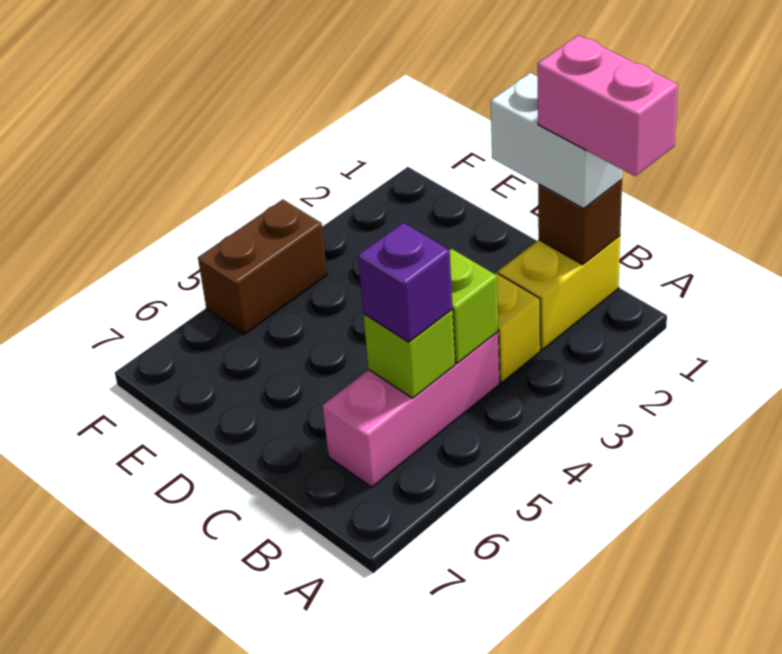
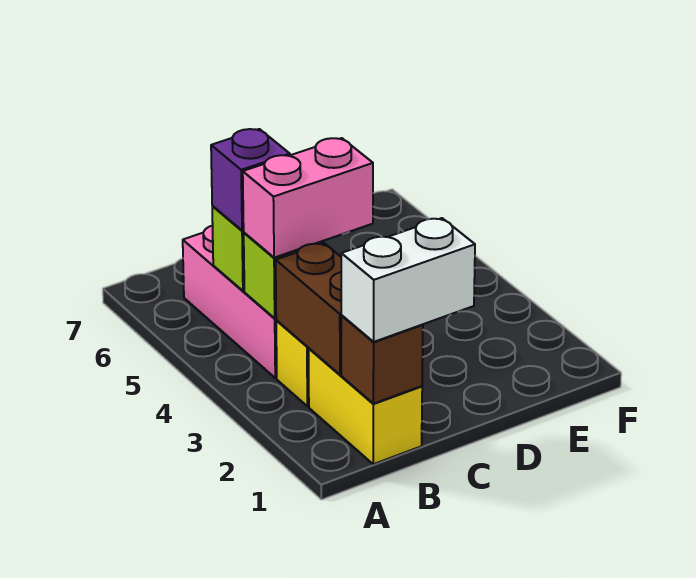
pink 1x2 brick [538,35,678,176] -> pink 1x2 brick moved to [243,138,373,258]
brown 1x2 brick [198,200,327,335] -> brown 1x2 brick moved to [276,243,342,375]

